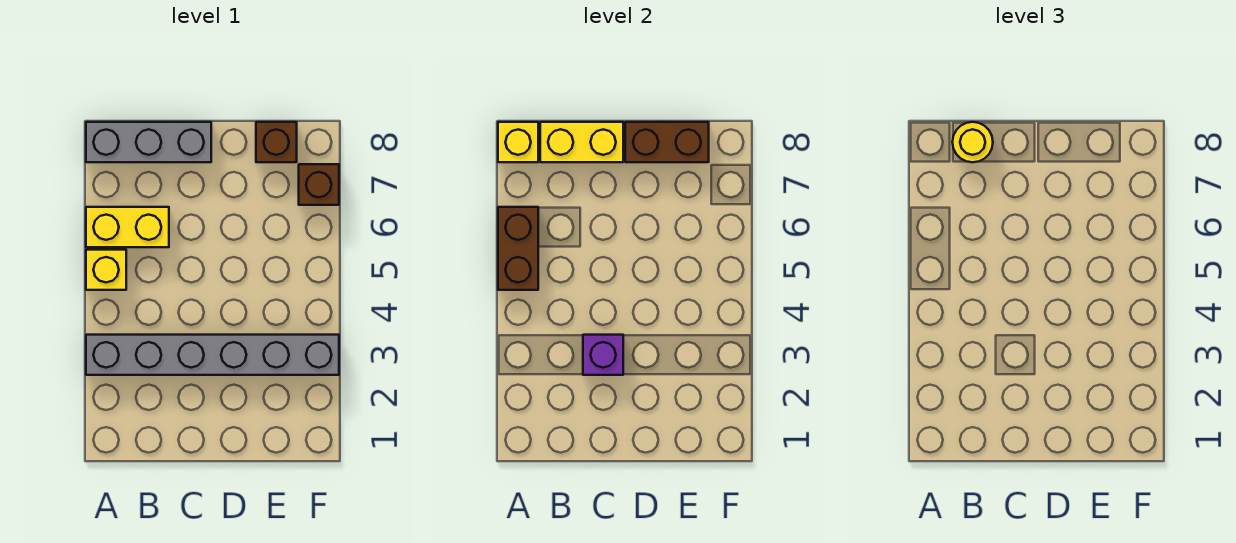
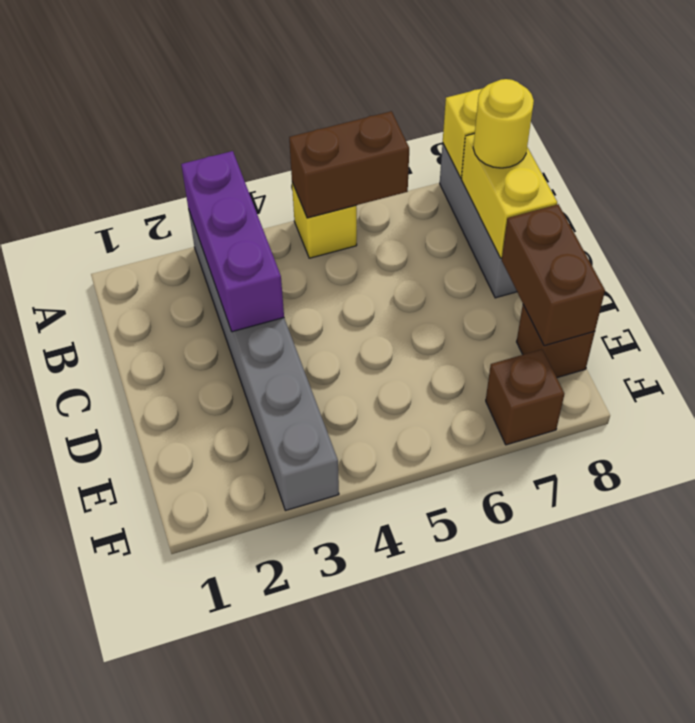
yellow 1x2 brick [86,207,169,247] -> none
purple 1x1 brick [583,335,623,375] -> purple 1x3 brick [181,151,284,332]

